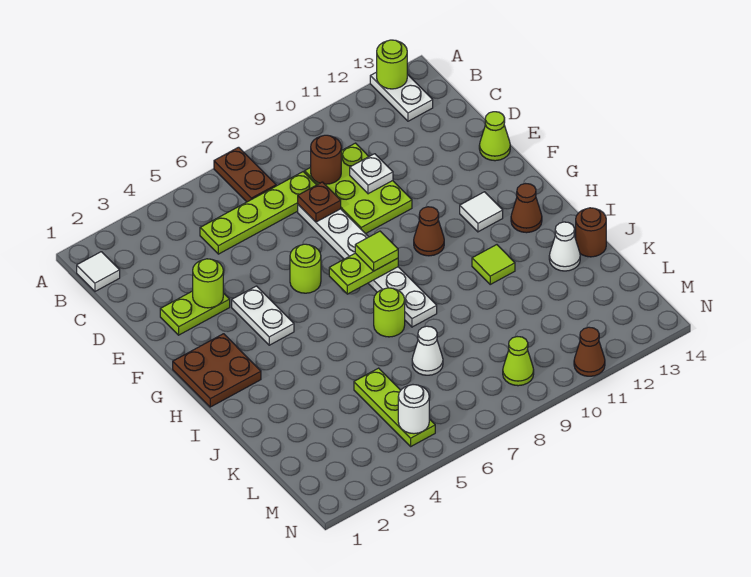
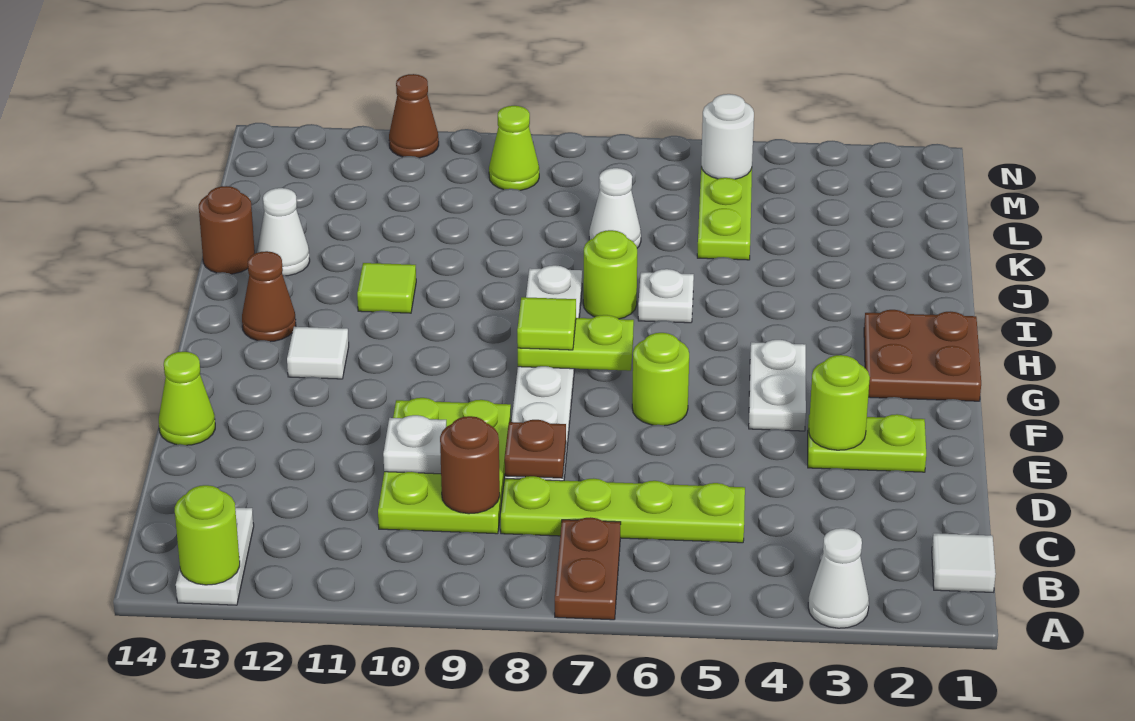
none -> white 1x1 cone [808,528,869,628]
brown 1x1 cone [414,207,444,256] -> none
none -> white 1x1 plate [638,269,694,323]

